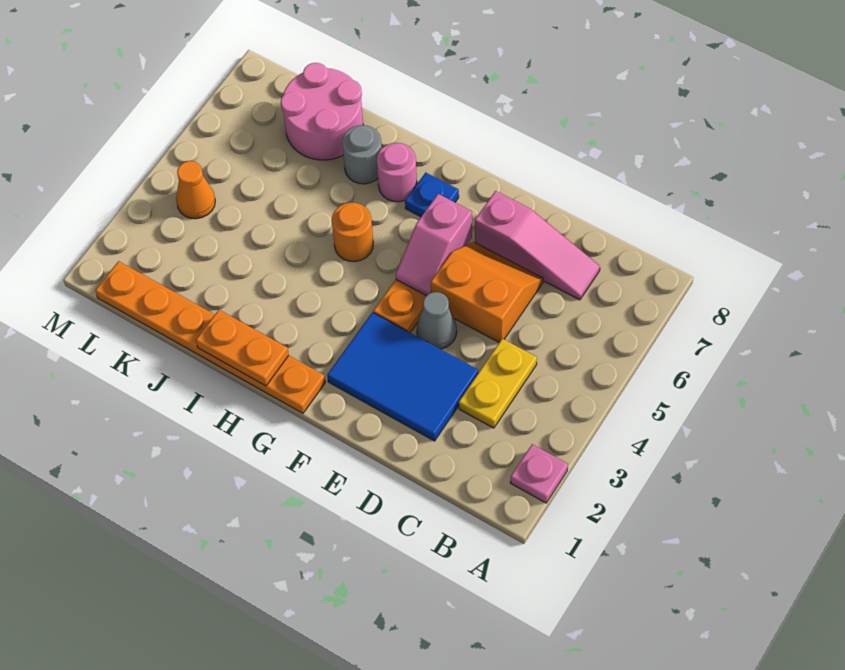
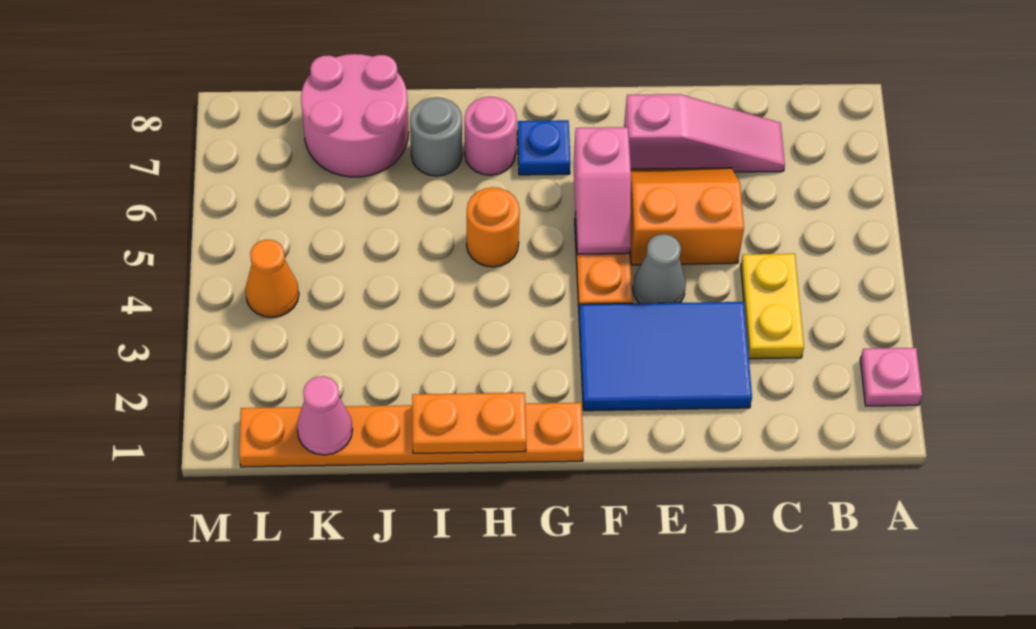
none -> pink 1x1 cone [297,376,352,455]

